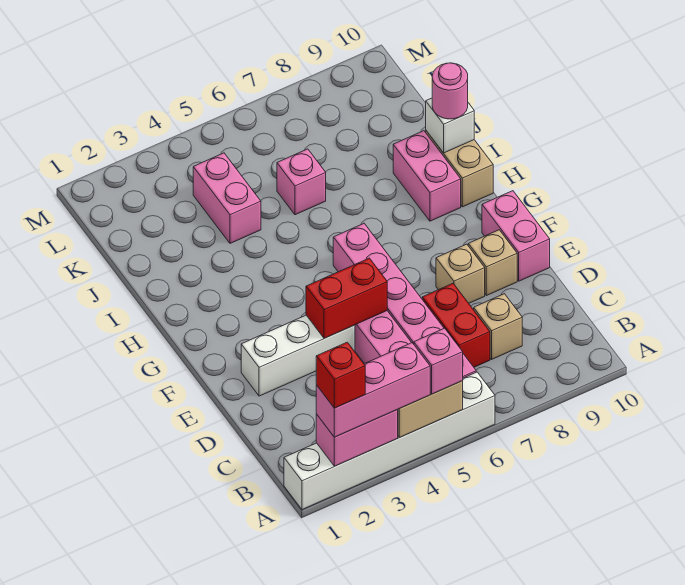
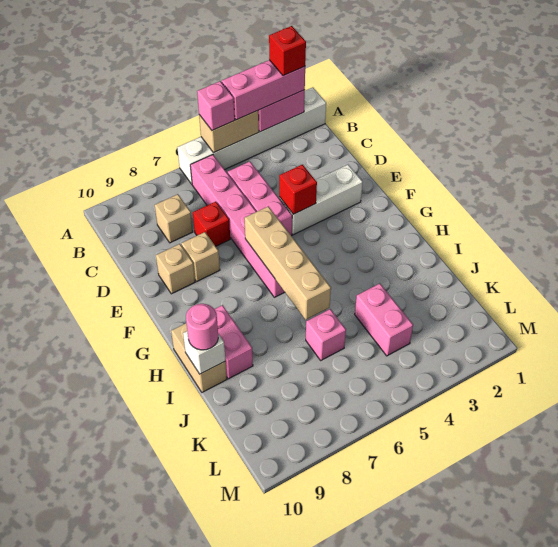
red 1x2 brick [422,284,490,367] -> red 1x1 brick [193,202,230,246]
red 1x2 brick [306,258,387,338] -> red 1x1 brick [279,165,317,214]
pink 1x2 brick [482,191,550,281] -> none
none -> tan 1x4 brick [244,206,331,320]

